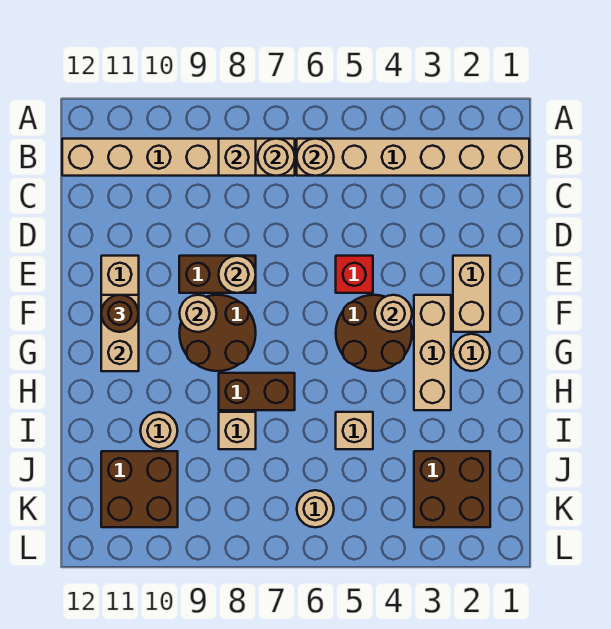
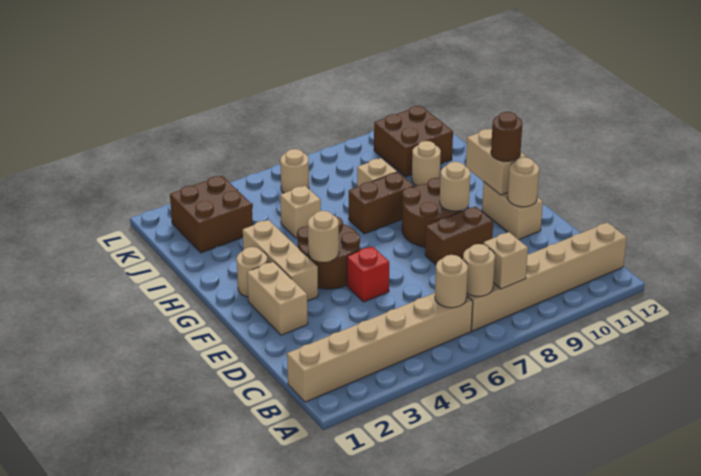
tan 1x1 round brick [219,256,256,293] -> tan 1x1 round brick moved to [508,157,539,207]

